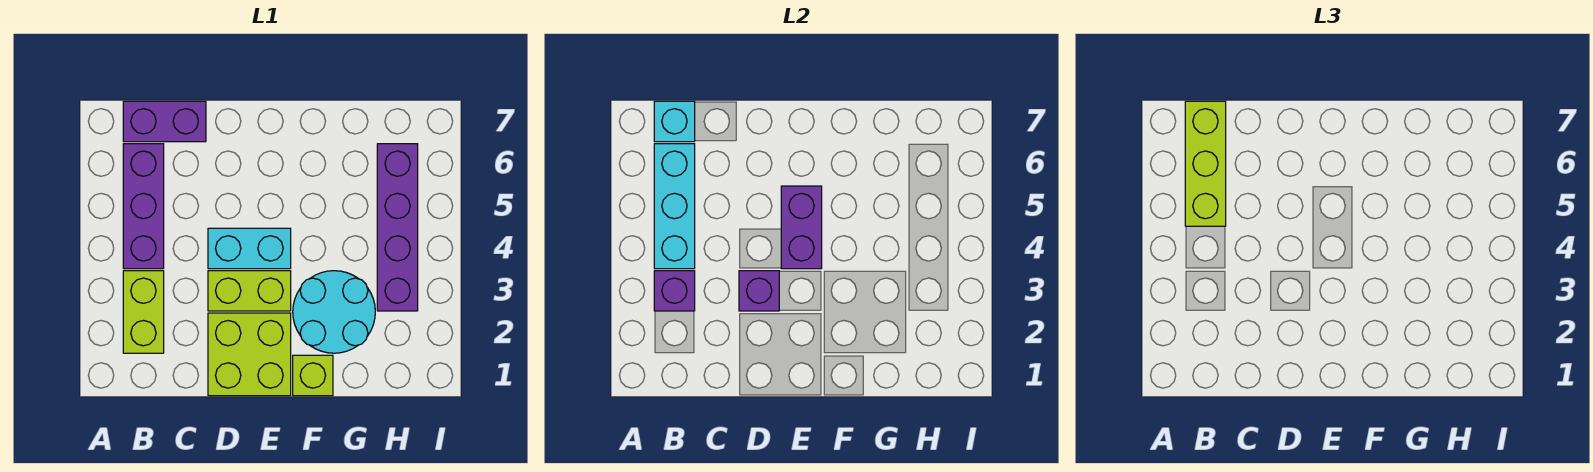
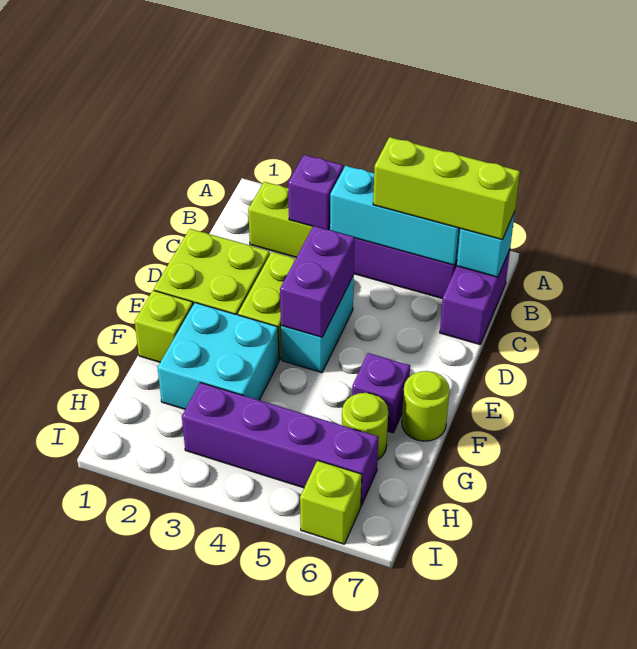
purple 1x1 brick [739,271,779,311] -> purple 1x1 brick moved to [352,353,410,433]
purple 1x2 brick [781,186,822,269] -> purple 1x2 brick turned to [280,226,355,337]
cyan 2x2 round brick [293,271,375,353] -> cyan 2x2 brick [158,303,279,409]
none -> lime 1x1 round brick [402,371,450,441]
none -> lime 1x1 round brick [342,393,388,460]
none -> lime 1x1 brick [300,460,362,544]

